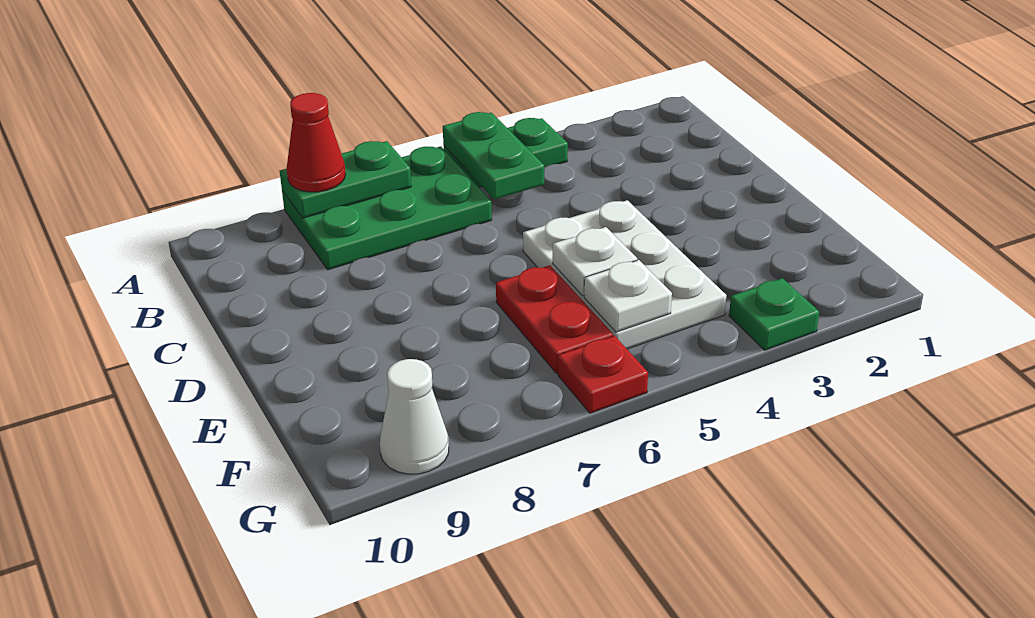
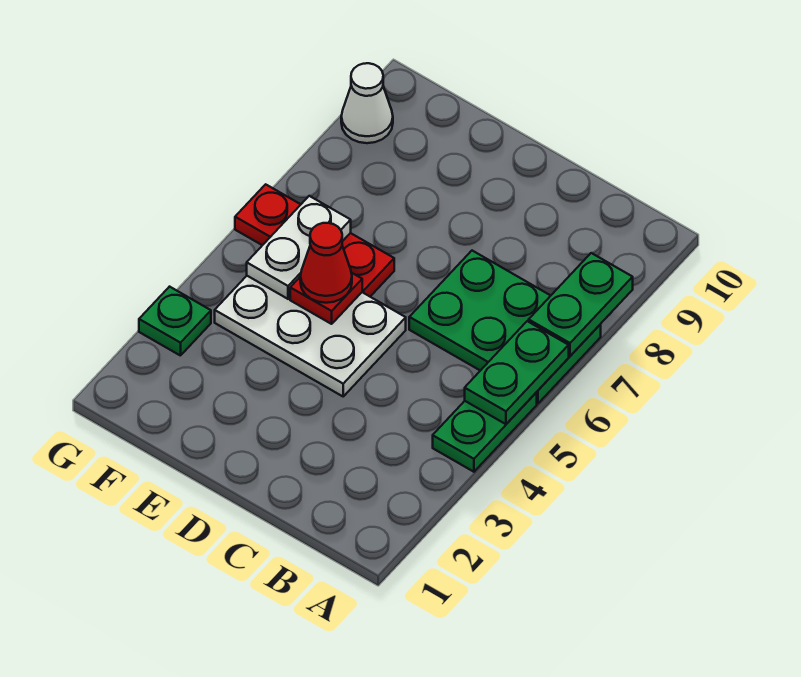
green 1x2 plate [443,112,544,200] -> green 1x2 plate turned to [465,321,569,424]
green 2x3 plate [282,146,492,270] -> green 2x3 plate turned to [409,251,601,404]
red 1x1 cone [287,93,346,192] -> red 1x1 cone moved to [300,223,352,303]
white 1x1 plate [553,227,637,296] -> red 1x1 plate [290,273,362,324]
white 1x1 plate [584,260,672,332] -> white 1x2 plate [247,196,351,299]

